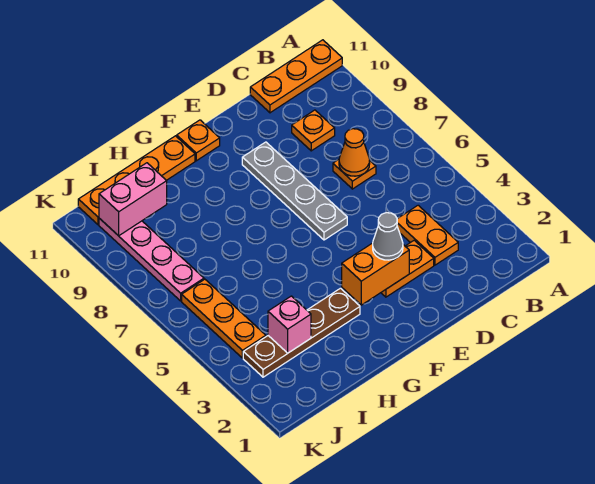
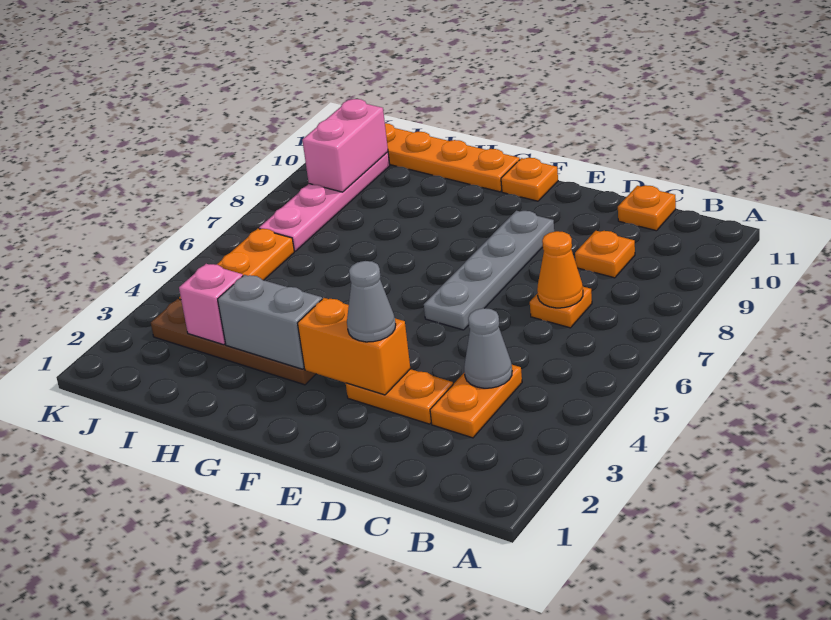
orange 1x3 plate [250,40,342,113] -> orange 1x1 plate [618,185,676,231]
none -> grey 1x1 cone [464,308,512,388]
none -> grey 1x2 brick [218,275,322,369]
pink 1x2 brick [99,163,167,236] -> pink 1x2 brick turned to [302,99,388,192]

